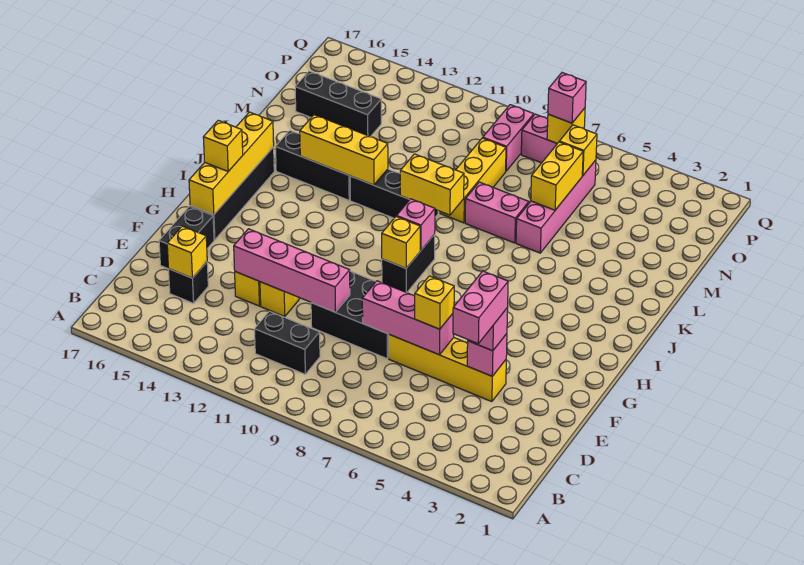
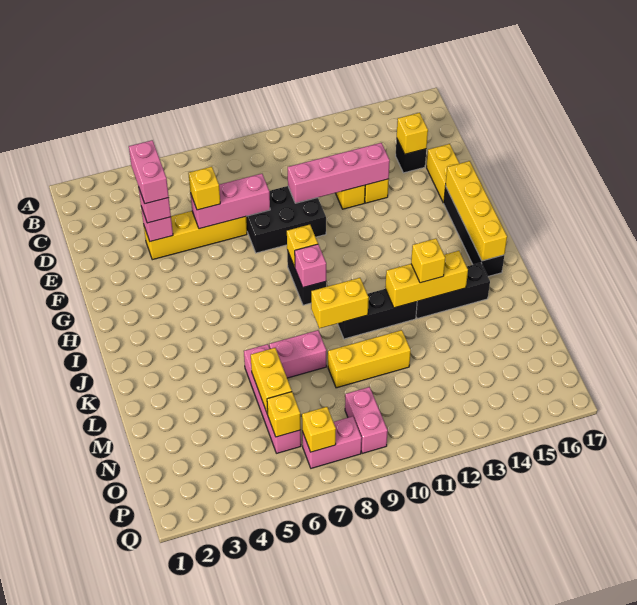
black 1x2 brick [255,311,320,374] -> none
black 1x2 brick [159,206,214,269] -> yellow 1x2 brick [427,144,460,203]
yellow 1x1 brick [203,120,243,171] -> yellow 1x1 brick moved to [411,239,445,283]
yellow 1x3 brick [440,138,506,223] -> yellow 1x3 brick turned to [328,330,411,388]
black 1x3 brick [295,71,381,137] -> none
pink 1x1 brick [548,73,586,123] -> none

